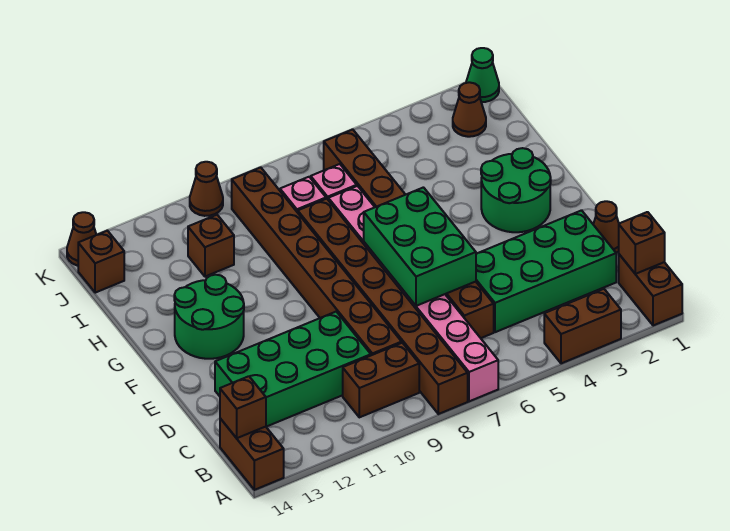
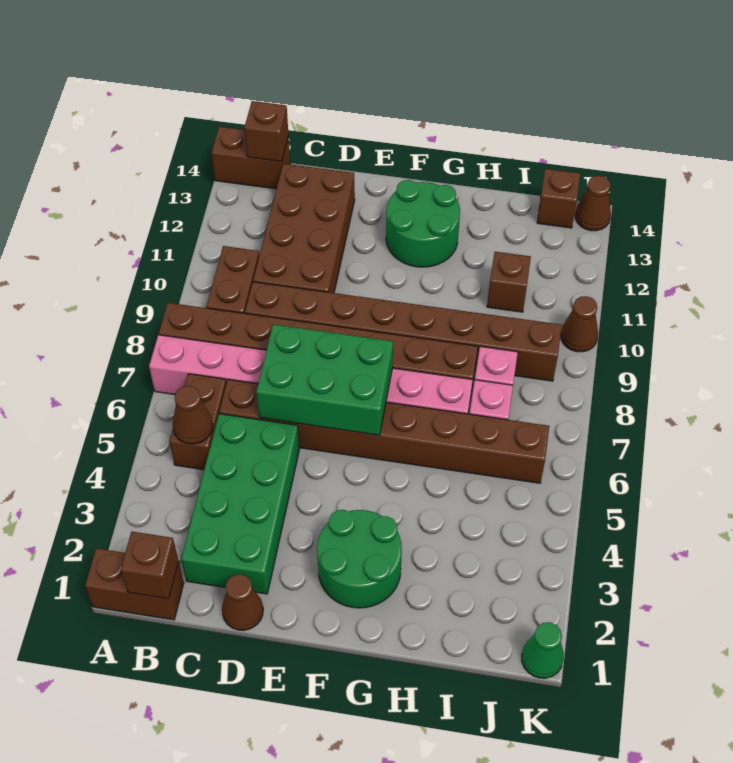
brown 1x2 brick [544,289,621,363] -> brown 1x2 brick moved to [169,374,226,470]
green 2x4 brick [215,312,371,427] -> brown 2x4 brick [253,163,355,293]
brown 1x1 cone [453,82,486,137] -> brown 1x1 cone moved to [173,386,213,444]

